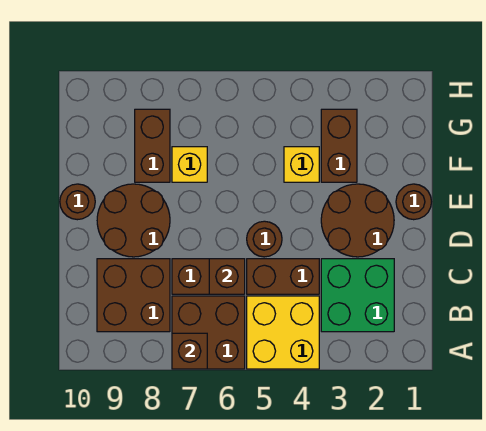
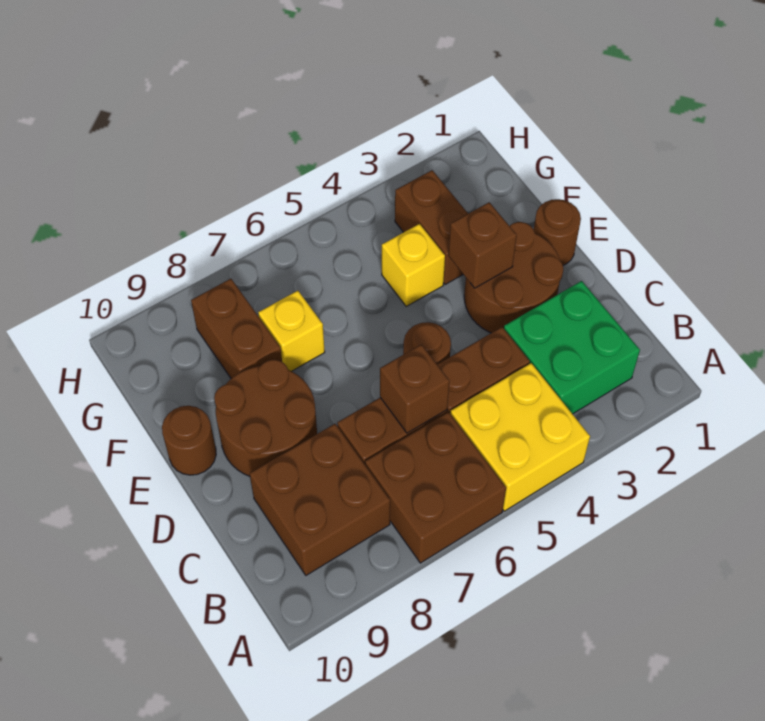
brown 1x1 brick [172,333,207,369] -> brown 1x1 brick moved to [448,202,517,288]

